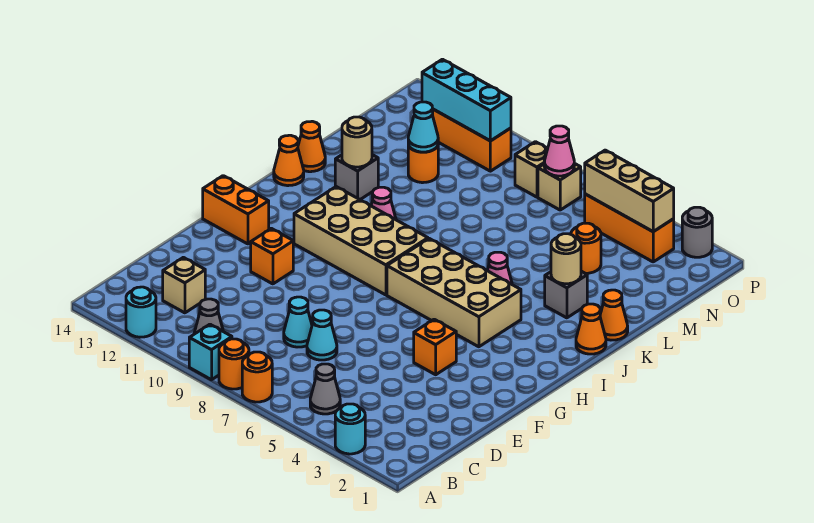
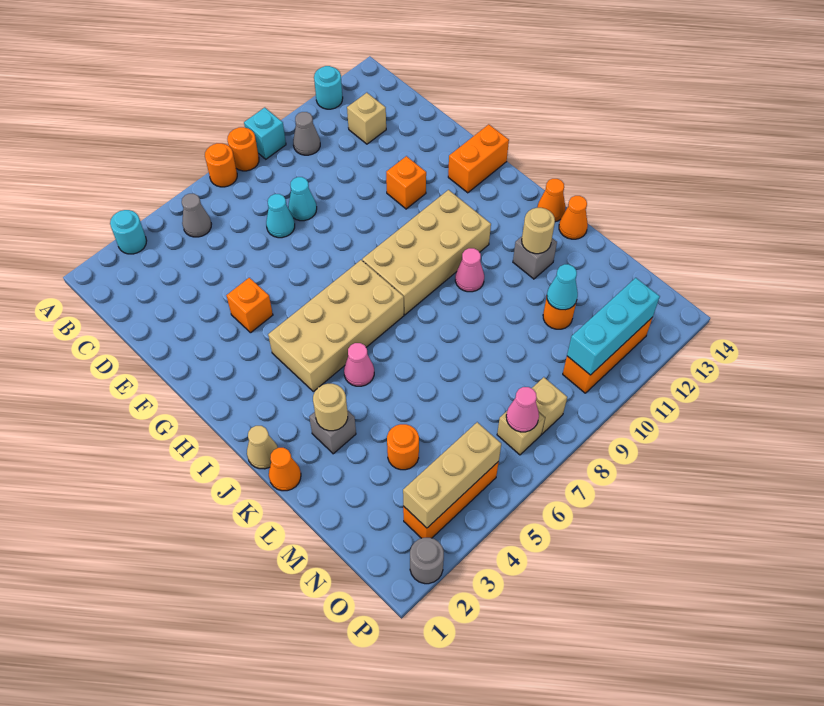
orange 1x1 cone [576,304,606,354] -> tan 1x1 cone [247,426,278,469]

